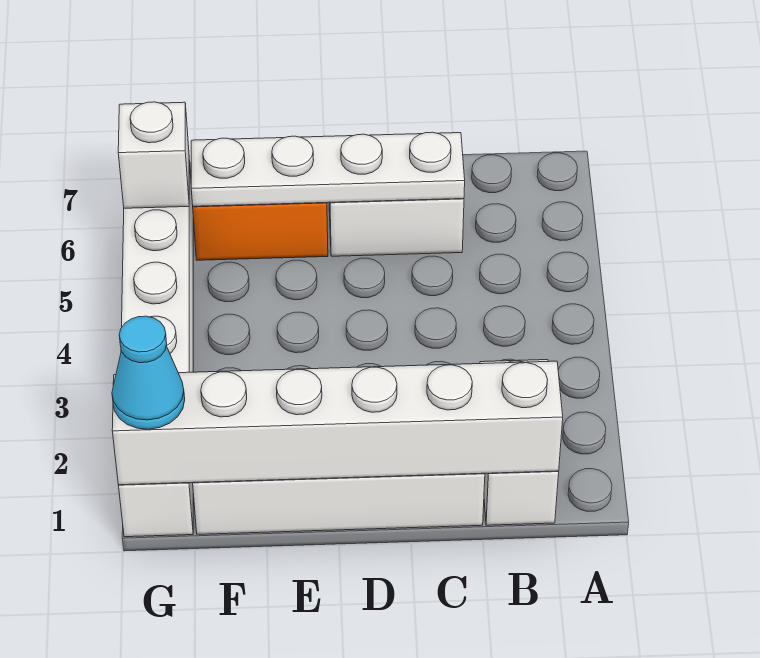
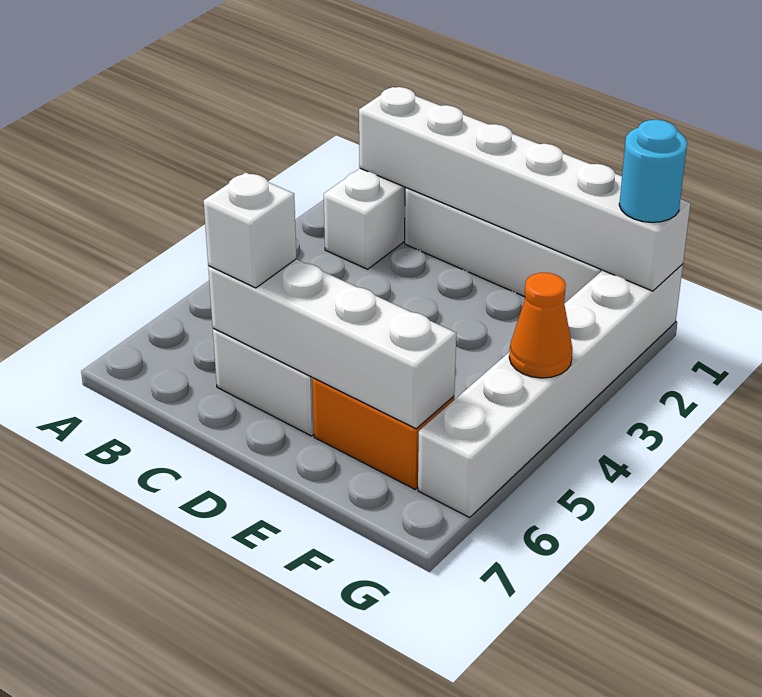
white 1x4 plate [191,132,465,206] -> white 1x4 brick [208,259,456,429]
cyan 1x1 cone [112,316,185,429] -> cyan 1x1 round brick [619,120,687,222]
none -> orange 1x1 cone [509,273,573,378]
white 1x1 brick [118,102,189,208] -> white 1x1 brick moved to [204,172,296,288]

